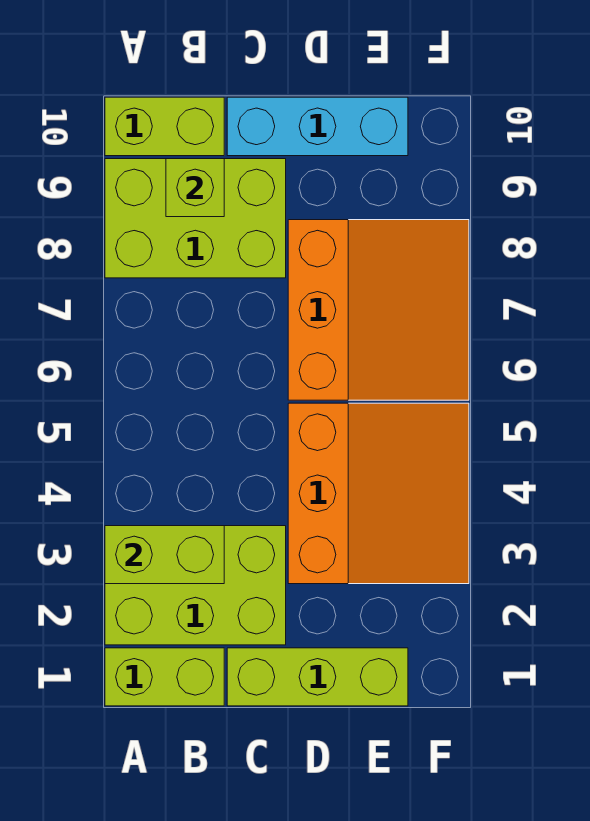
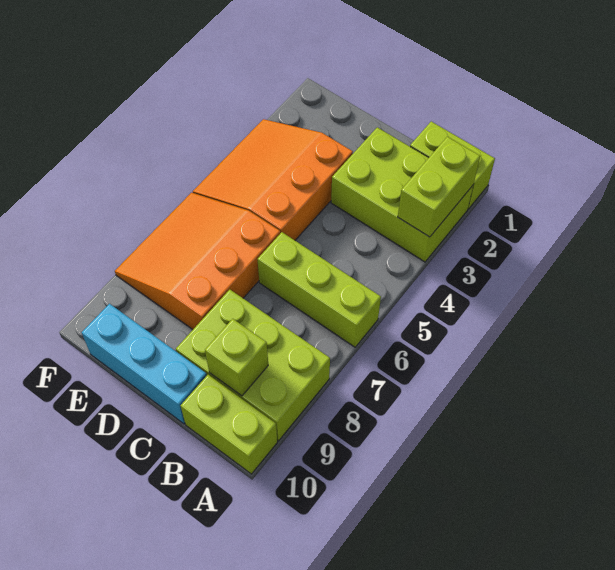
lime 1x2 brick [105,526,224,584] -> lime 1x2 brick turned to [398,137,480,237]
lime 1x3 brick [227,648,408,706] -> lime 1x3 brick moved to [258,232,381,347]

